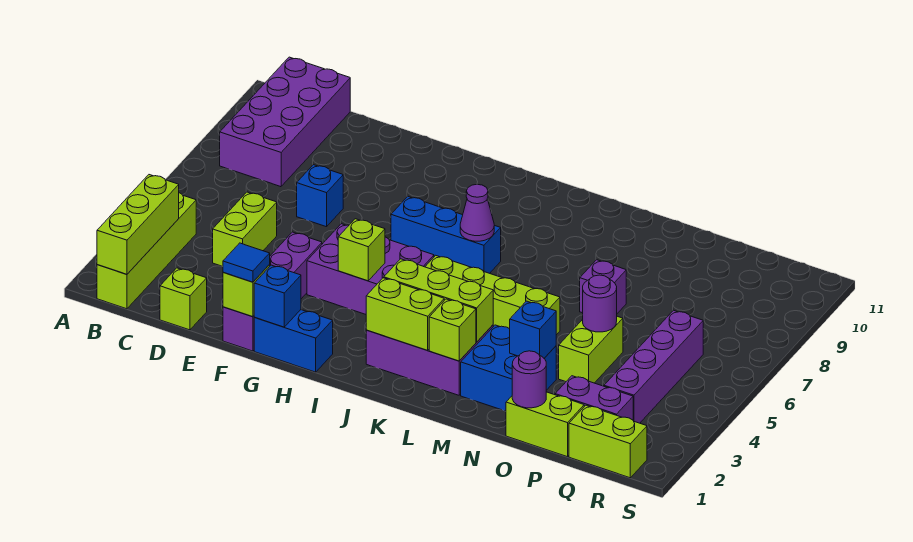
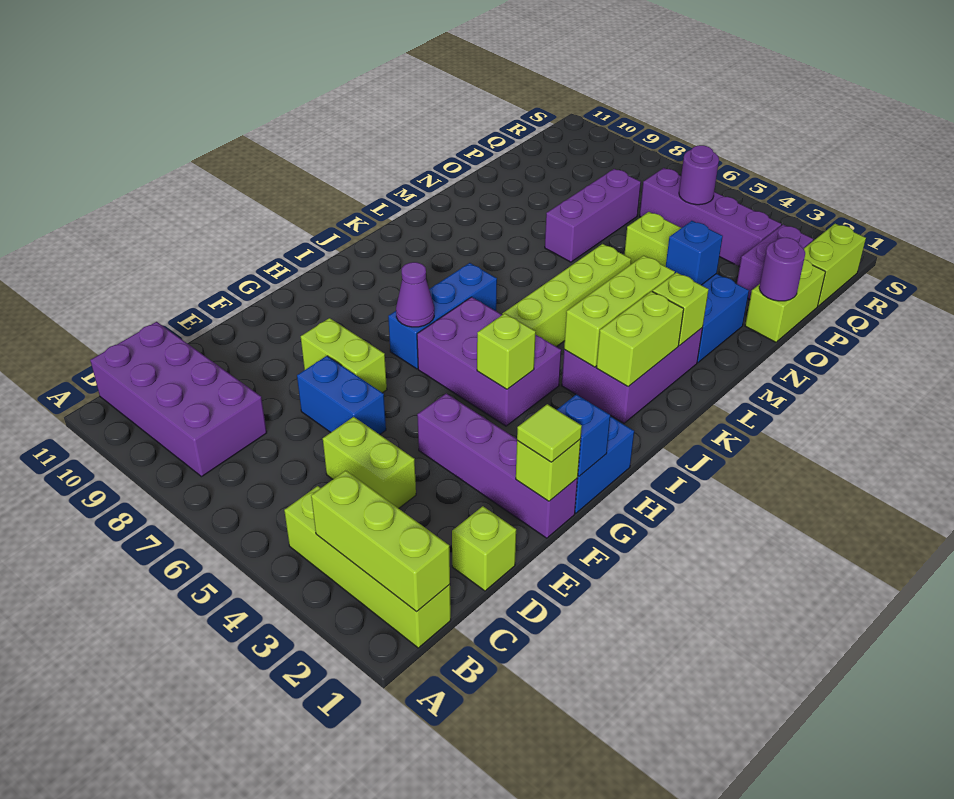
blue 1x1 brick [297,165,343,227] -> blue 1x2 brick [297,356,386,434]
blue 1x1 tile [223,243,270,282] -> lime 1x1 tile [517,404,582,462]
none -> lime 1x2 brick [301,318,387,393]
purple 2x3 brick [307,224,434,314] -> purple 2x3 brick turned to [417,297,561,426]
purple 1x1 cone [460,184,494,241] -> purple 1x1 cone moved to [396,262,434,327]
purple 1x1 brick [580,260,626,314] -> purple 1x3 brick [545,169,641,262]
purple 1x1 round brick [583,275,617,332] -> purple 1x1 round brick moved to [679,145,719,205]

